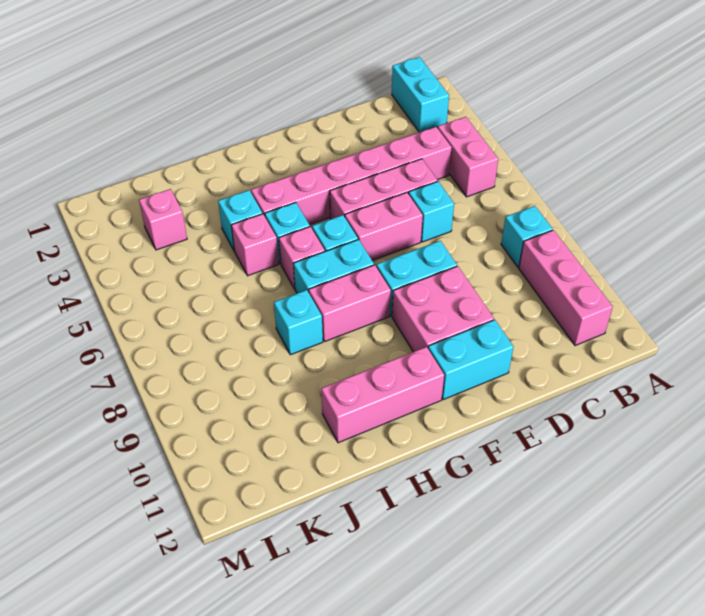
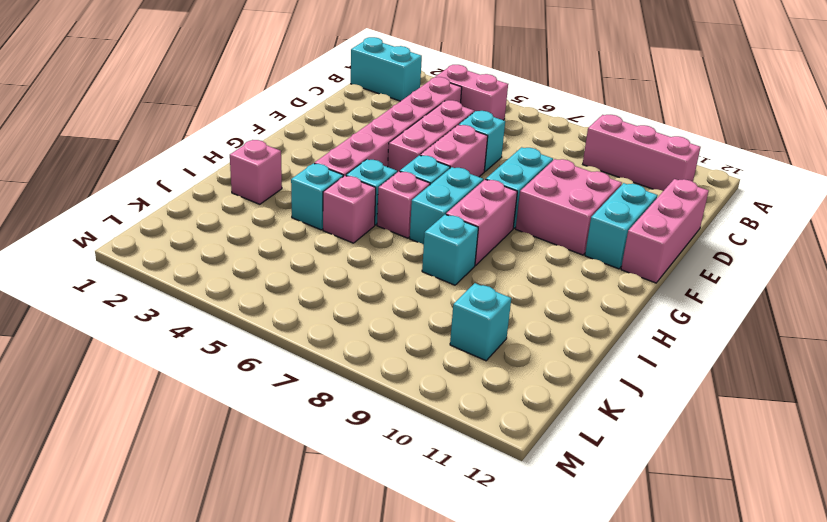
cyan 1x1 brick [501,206,553,267] -> cyan 1x1 brick moved to [450,283,511,361]
pink 1x3 brick [321,347,444,443] -> pink 1x3 brick moved to [621,179,709,283]
pink 1x1 brick [139,189,187,250] -> pink 1x1 brick moved to [230,140,282,204]

